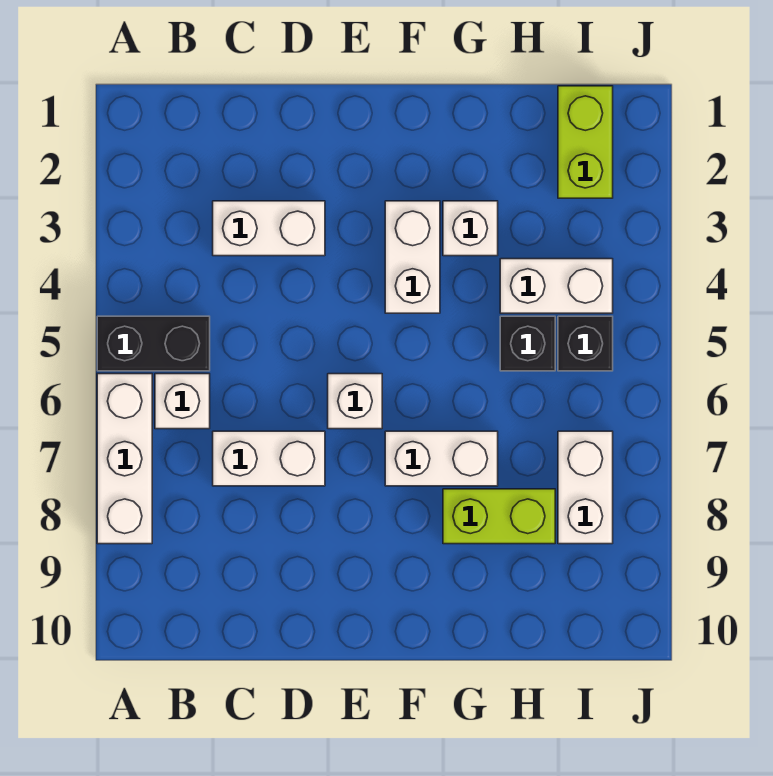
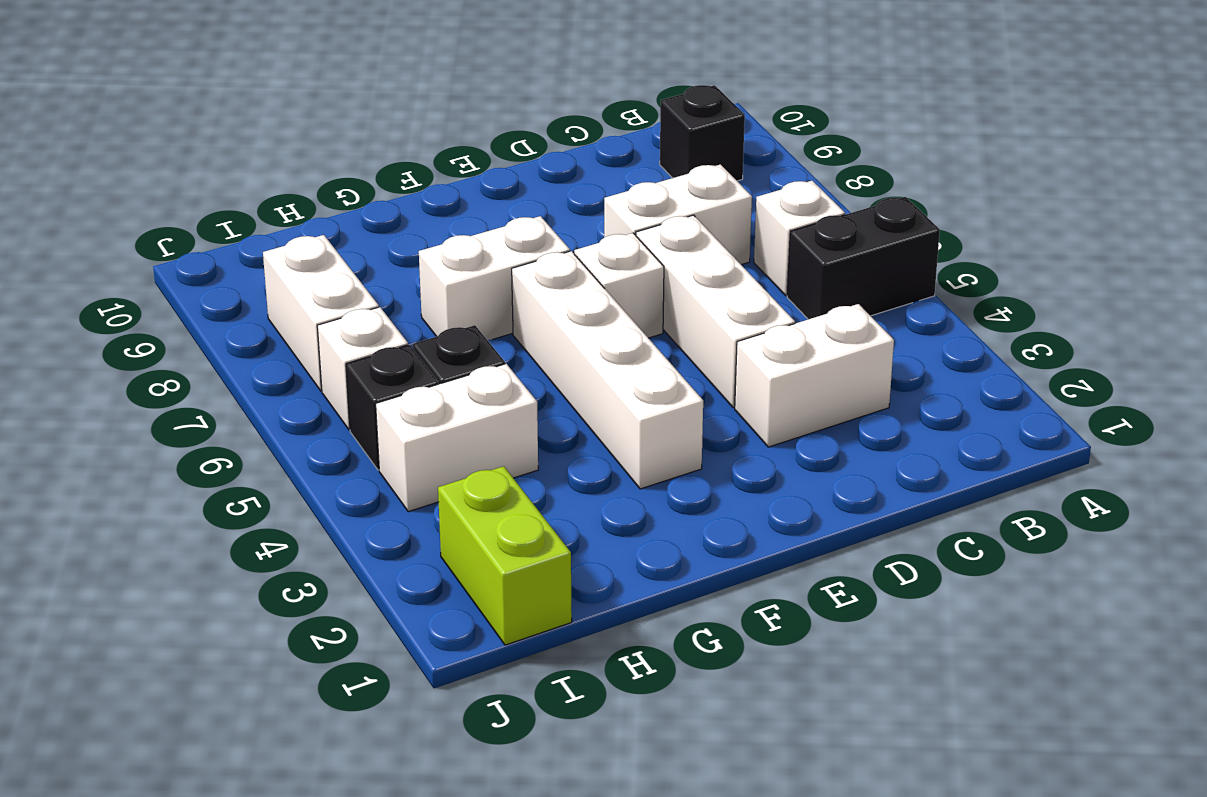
white 1x3 brick [97,374,152,544] -> white 1x3 brick moved to [636,215,795,408]
none -> black 1x1 brick [660,85,745,181]
white 1x2 brick [385,201,440,313] -> white 1x4 brick [512,251,703,489]
white 1x1 brick [443,201,498,256] -> white 1x1 brick moved to [317,307,408,430]
lime 1x2 brick [443,489,555,544] -> none

